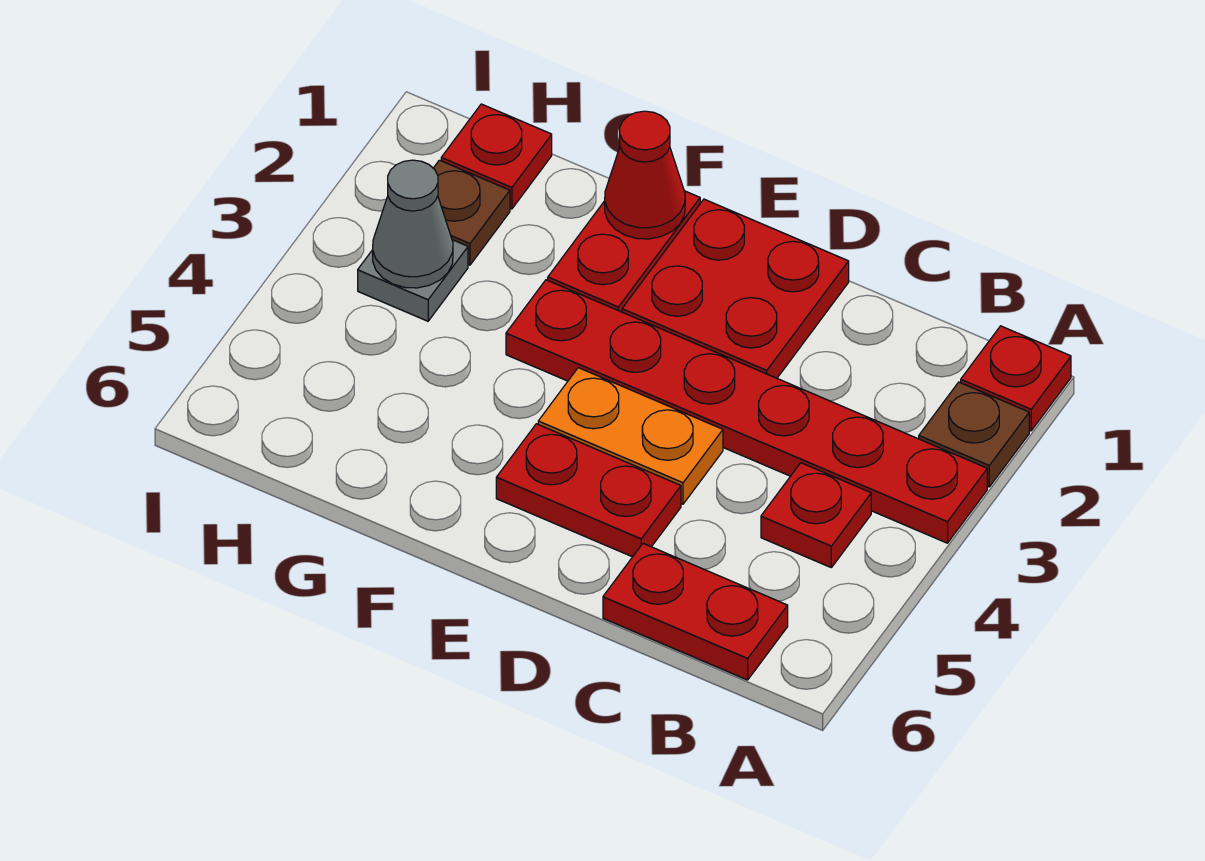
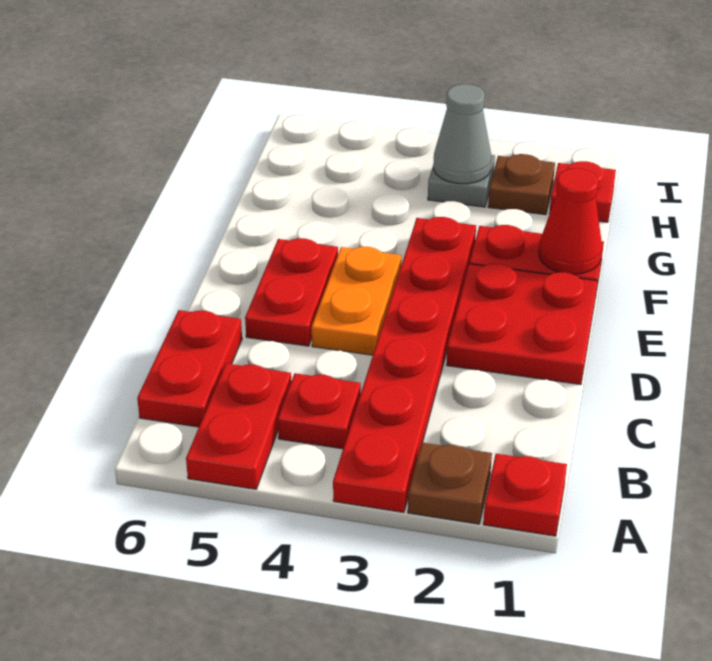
none -> red 1x2 plate [186,363,291,489]

